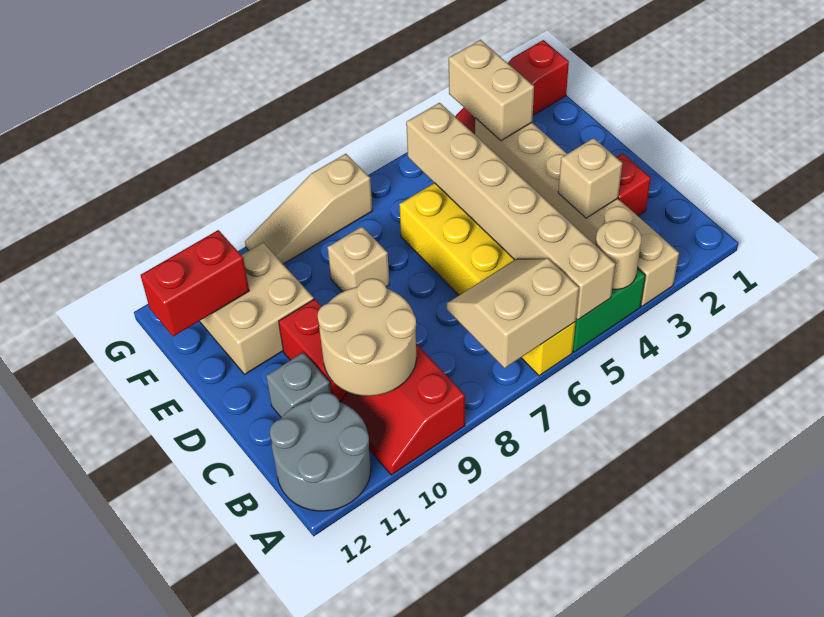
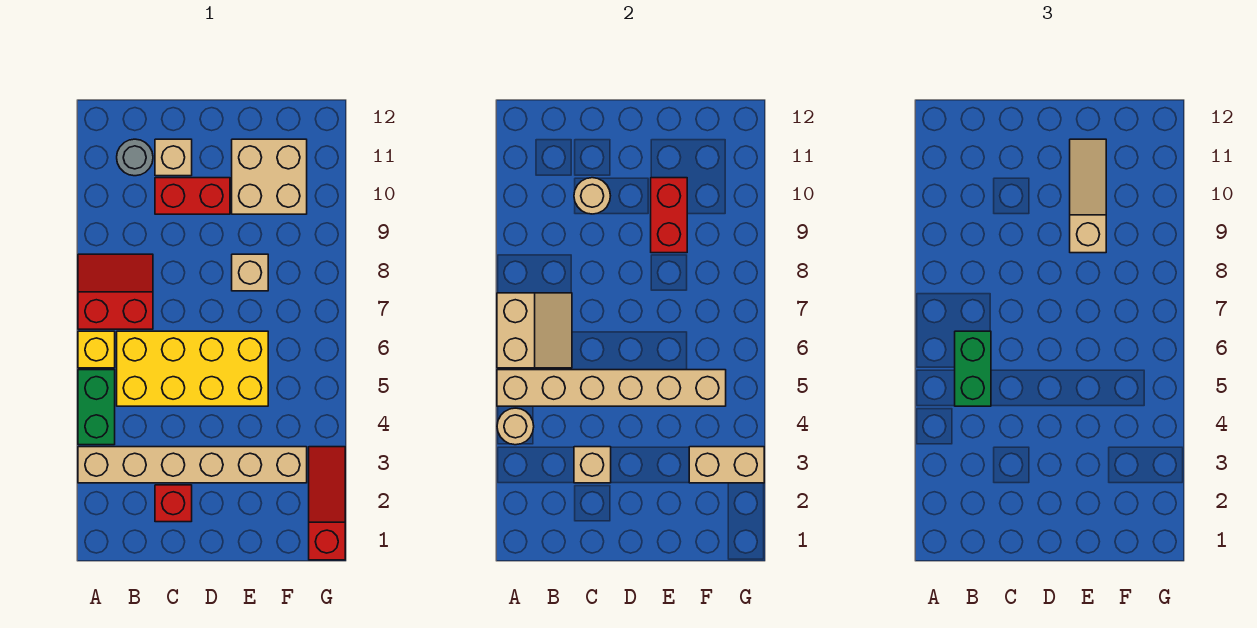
red 2x2 slope [340,344,465,475] -> red 2x2 slope moved to [78,254,153,329]
grey 2x2 round brick [270,393,371,511] -> grey 1x1 round brick [117,139,153,176]
none -> green 1x2 brick [955,331,991,406]
tan 2x2 round brick [318,278,416,396] -> tan 1x1 round brick [574,178,610,214]
grey 1x1 brick [266,352,331,417] -> tan 1x1 brick [155,139,192,176]
red 1x2 brick [141,230,249,337] -> red 1x2 brick moved to [651,178,687,253]
tan 1x3 slope [245,154,373,264] -> tan 1x3 slope moved to [1070,139,1106,253]

